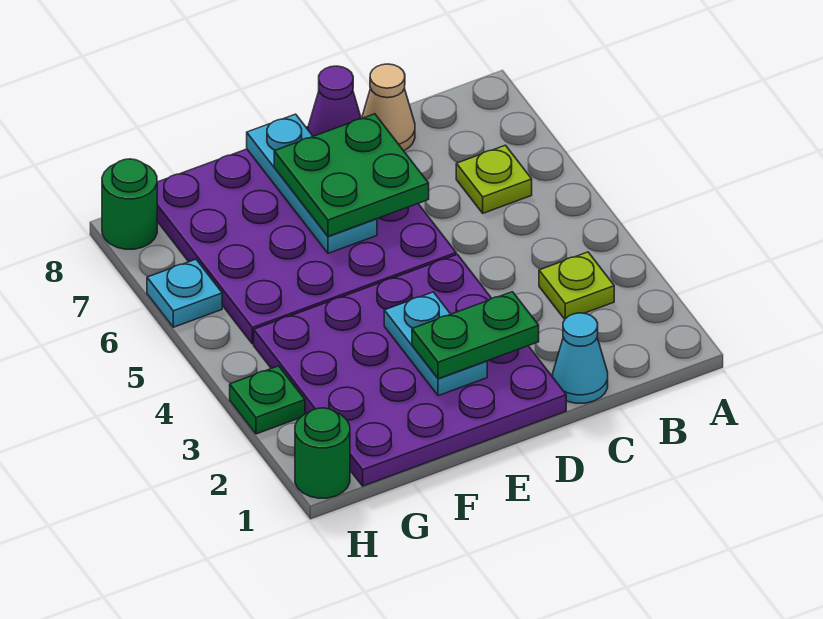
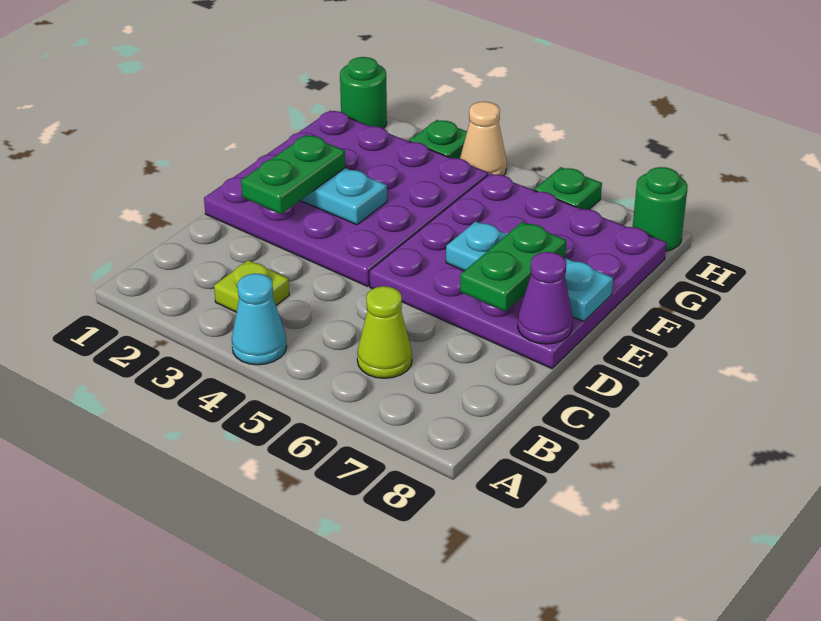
lime 1x1 plate [456,145,532,213] -> lime 1x1 cone [357,286,412,378]
cyan 1x1 cone [553,313,608,403] -> cyan 1x1 cone moved to [232,274,287,365]
tan 1x1 cone [362,64,415,151] -> tan 1x1 cone moved to [460,102,507,176]
green 2x2 plate [274,114,429,236] -> green 1x2 plate [460,222,566,311]
cyan 1x1 plate [147,259,222,327] -> green 1x1 plate [535,167,602,209]

